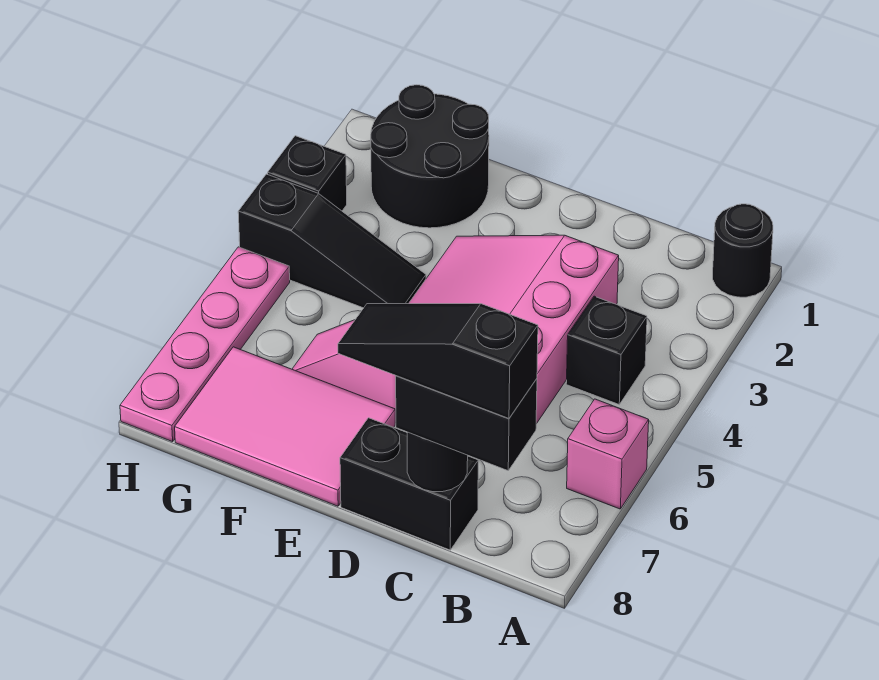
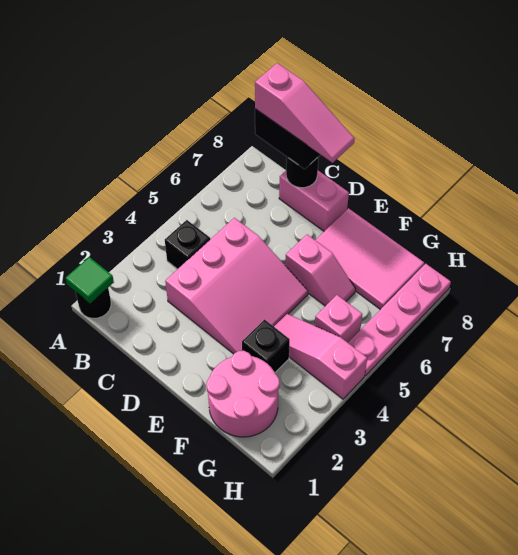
none -> green 1x1 tile [66,257,114,303]
pink 1x1 brick [567,399,649,509] -> pink 1x1 brick moved to [315,295,362,342]
black 1x3 slope [338,304,538,418] -> pink 1x3 slope [255,63,354,163]
black 1x2 brick [340,418,478,550] -> pink 1x2 brick [279,171,349,231]
black 2x2 round brick [371,85,489,228] -> pink 2x2 round brick [207,351,280,437]
black 1x3 slope [238,174,426,308] -> pink 1x3 slope [274,314,367,399]
black 1x1 brick [268,136,347,211] -> black 1x1 brick moved to [242,320,290,372]

